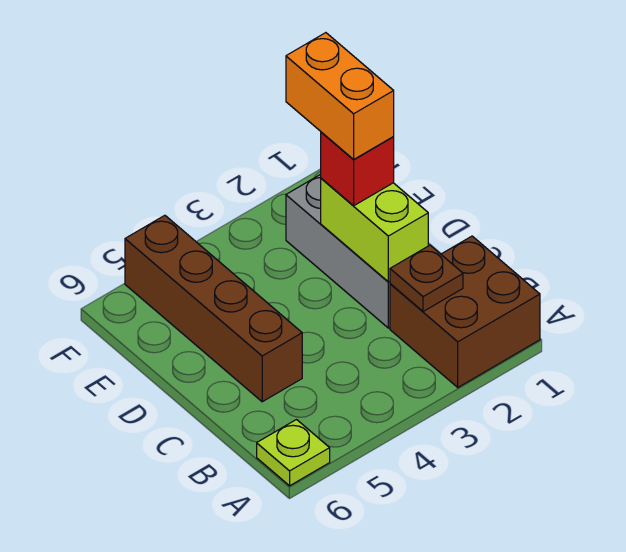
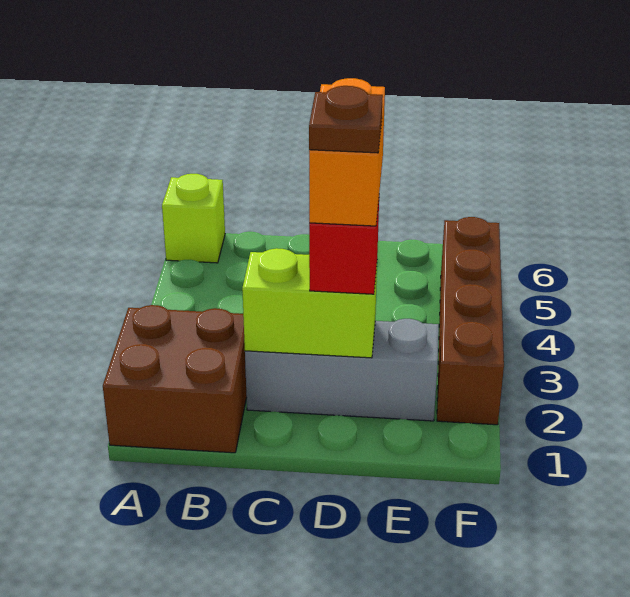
lime 1x1 plate [257,420,330,486] -> lime 1x1 brick [162,174,225,263]
brown 1x1 plate [390,245,463,312] -> brown 1x1 plate moved to [309,86,383,153]
brown 1x4 brick [125,215,302,402] -> brown 1x4 brick turned to [437,217,504,425]
orange 1x2 brick [286,33,394,160] -> orange 1x2 brick turned to [309,78,385,226]

